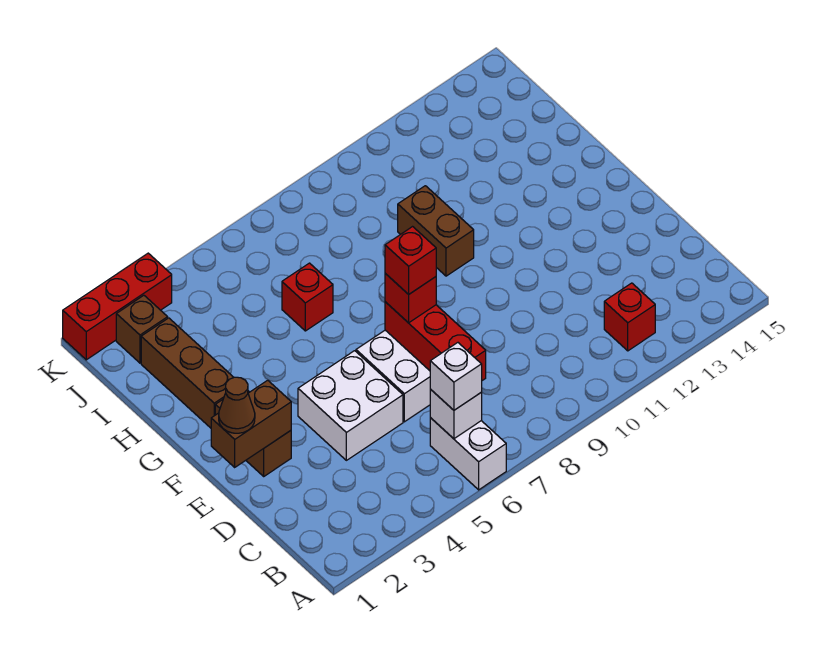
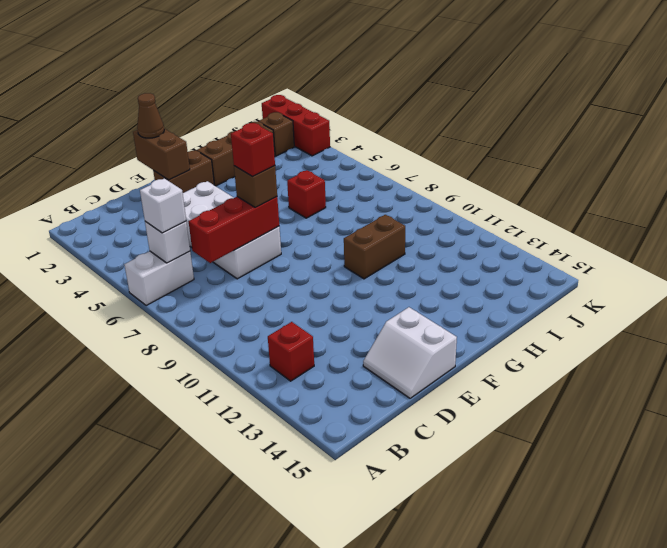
none -> white 2x2 slope [363,307,457,398]
red 1x1 brick [385,274,436,323] -> brown 1x1 brick [234,166,277,207]

